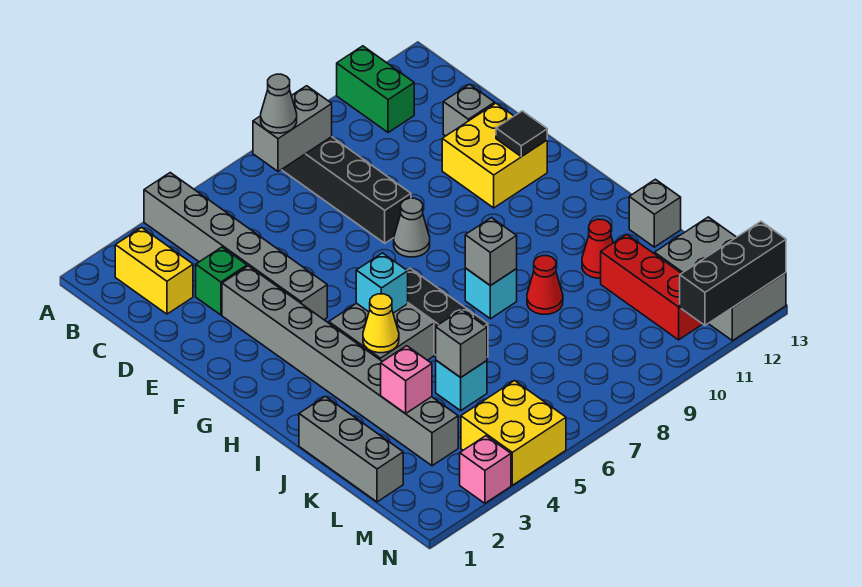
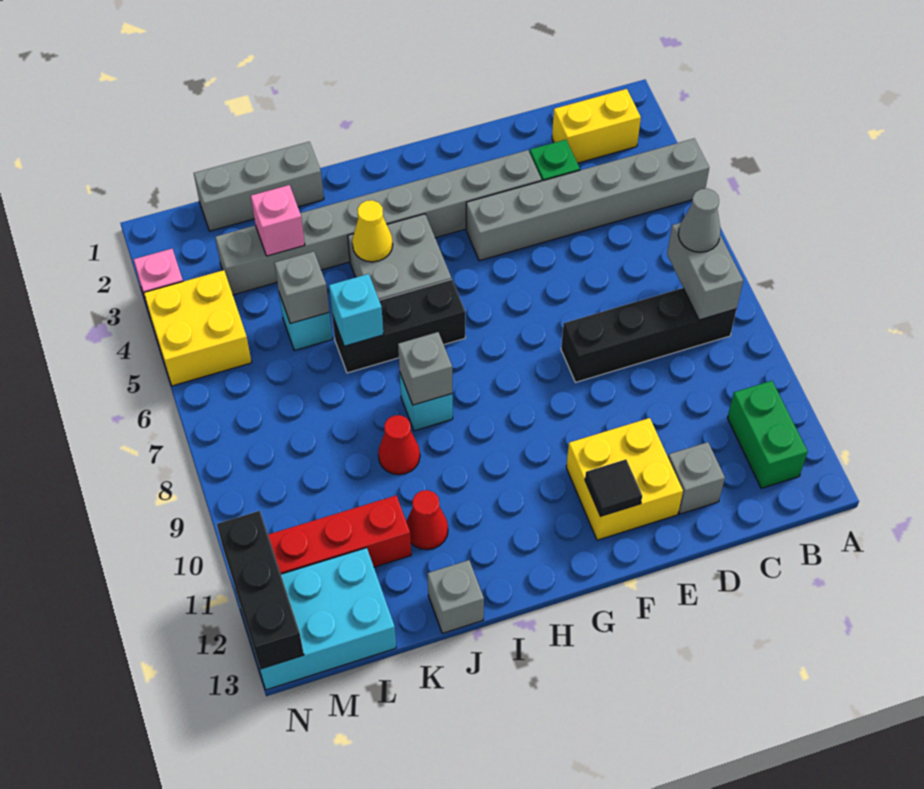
green 1x2 brick [337,46,414,133] -> green 1x2 brick turned to [727,381,808,488]
grey 1x1 cone [394,198,430,257] -> none
cyan 1x1 brick [356,253,408,313] -> cyan 1x1 brick moved to [329,274,384,346]
grey 2x3 brick [655,217,786,341] -> cyan 2x3 brick [237,548,396,690]

